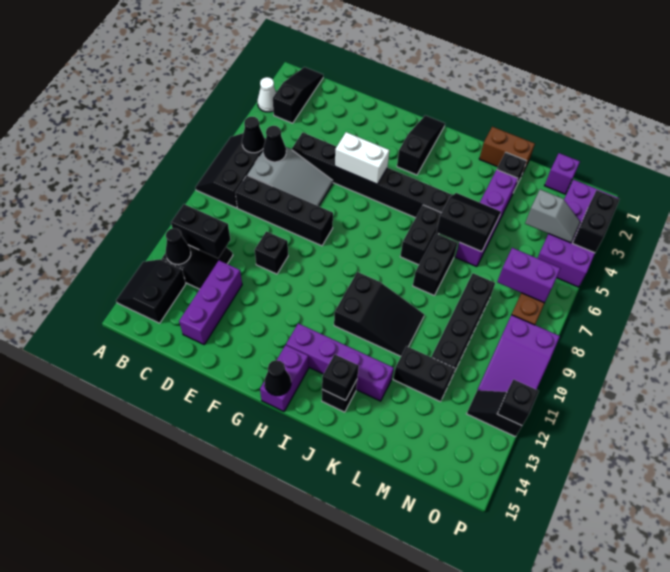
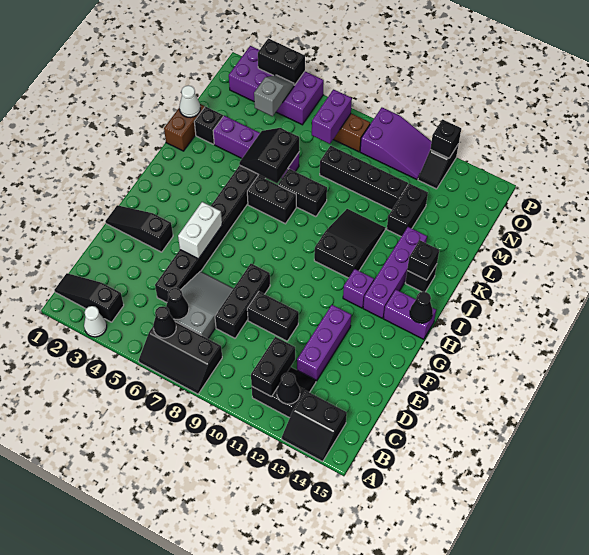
black 1x4 brick [235,175,333,246] -> black 1x3 brick [215,264,270,338]
purple 1x3 brick [179,261,242,344] -> purple 1x3 brick turned to [297,305,351,381]
black 1x1 brick [255,231,288,274] -> black 1x2 brick [247,292,299,341]
black 1x3 slope [397,115,445,175] -> black 1x3 slope moved to [105,205,173,252]
none -> white 1x1 cone [179,85,200,118]
purple 1x1 brick [545,153,580,194] -> purple 1x1 brick moved to [343,269,374,308]

